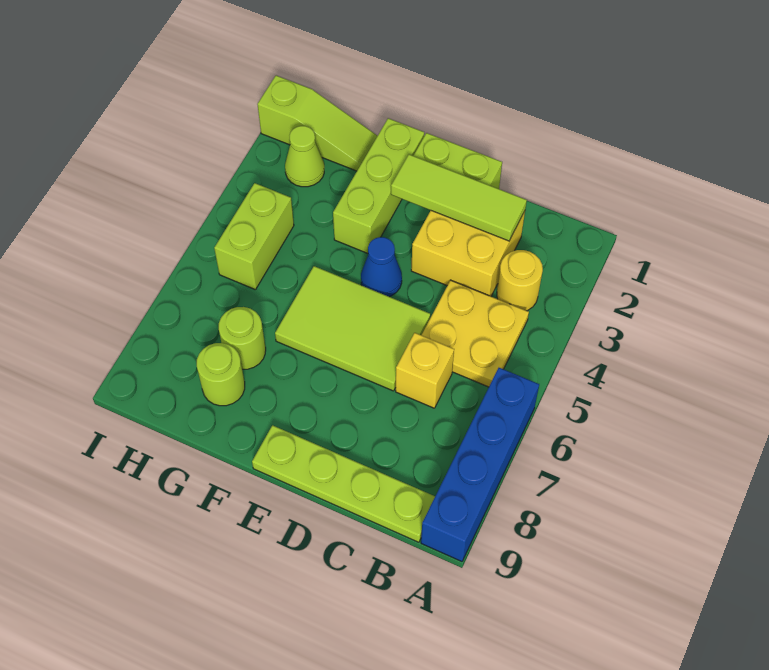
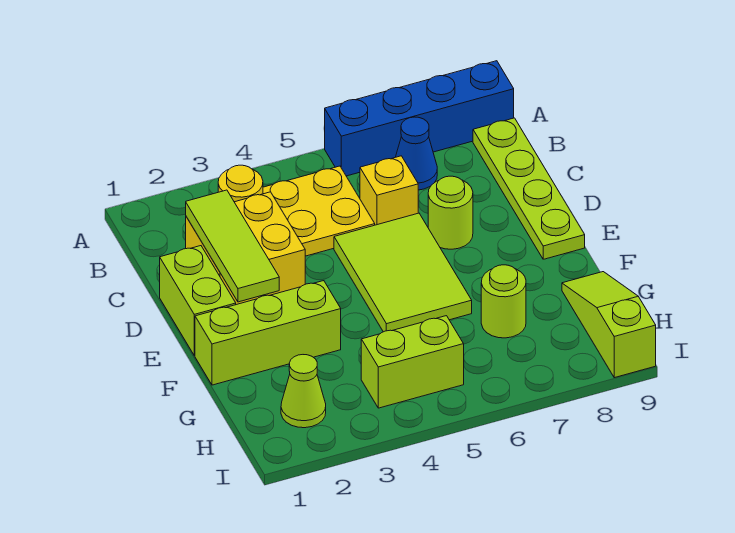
blue 1x1 cone [361,237,402,297] -> blue 1x1 cone moved to [396,117,437,190]
lime 1x3 slope [257,76,377,171] -> lime 1x3 slope moved to [562,272,656,378]
lime 1x1 round brick [197,343,245,406] -> lime 1x1 round brick moved to [428,176,473,249]

